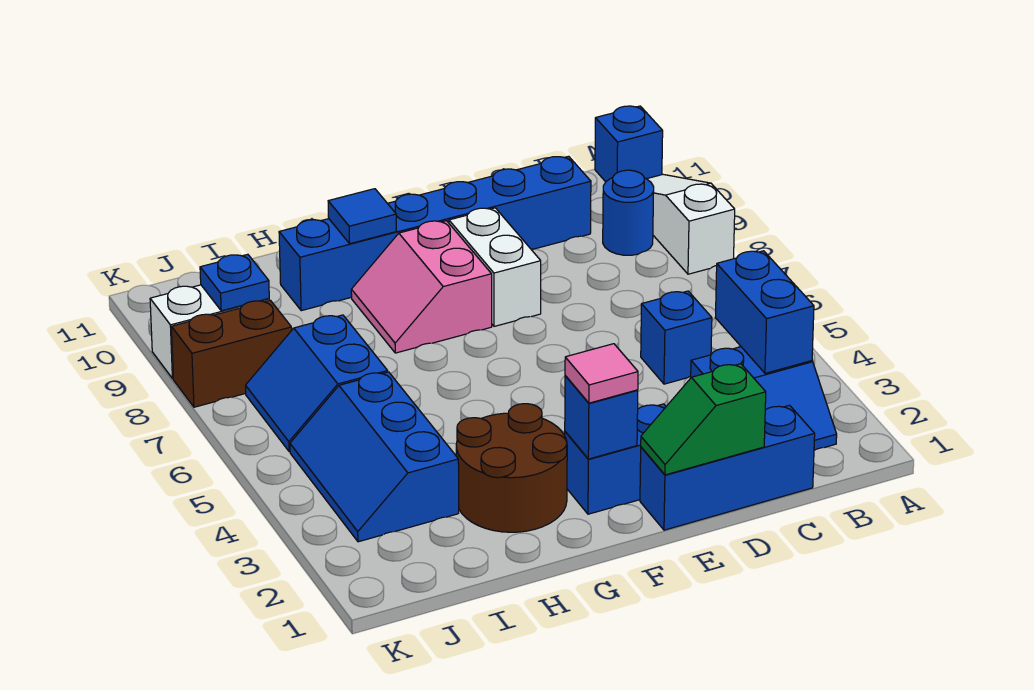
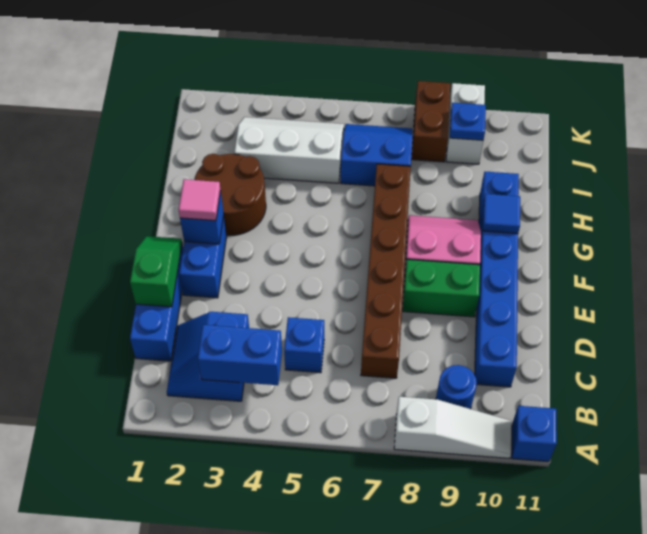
none -> brown 1x6 brick [361,164,411,378]
white 1x2 brick [449,208,541,326] -> green 1x2 brick [403,259,480,317]
blue 2x3 slope [290,372,459,542] -> white 2x3 slope [234,117,344,183]

